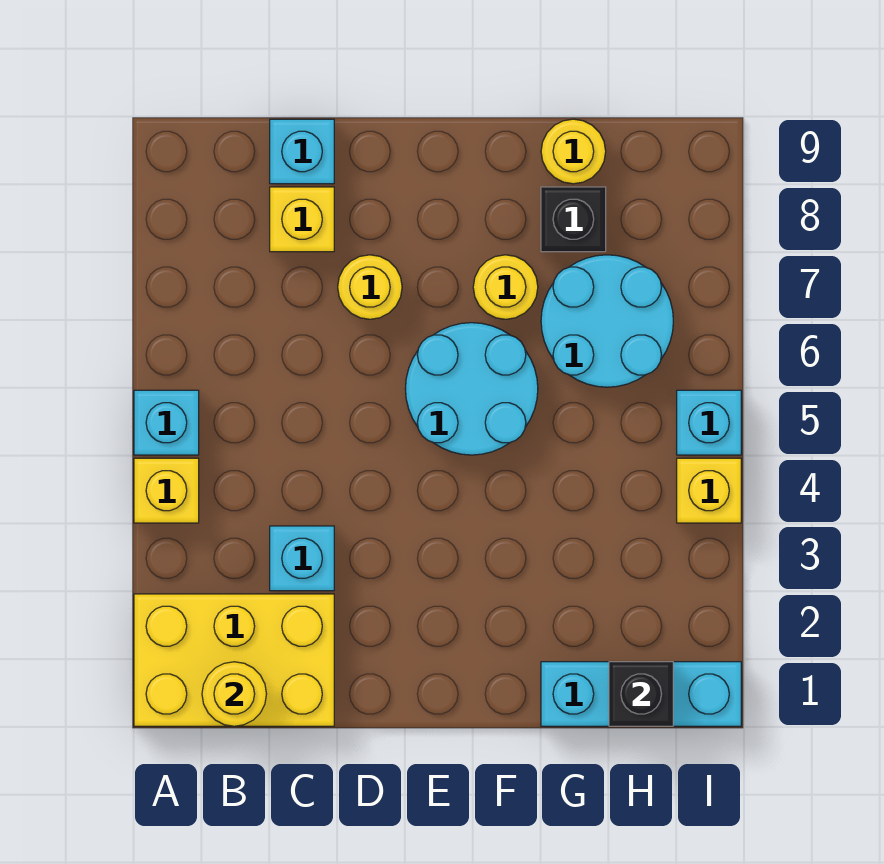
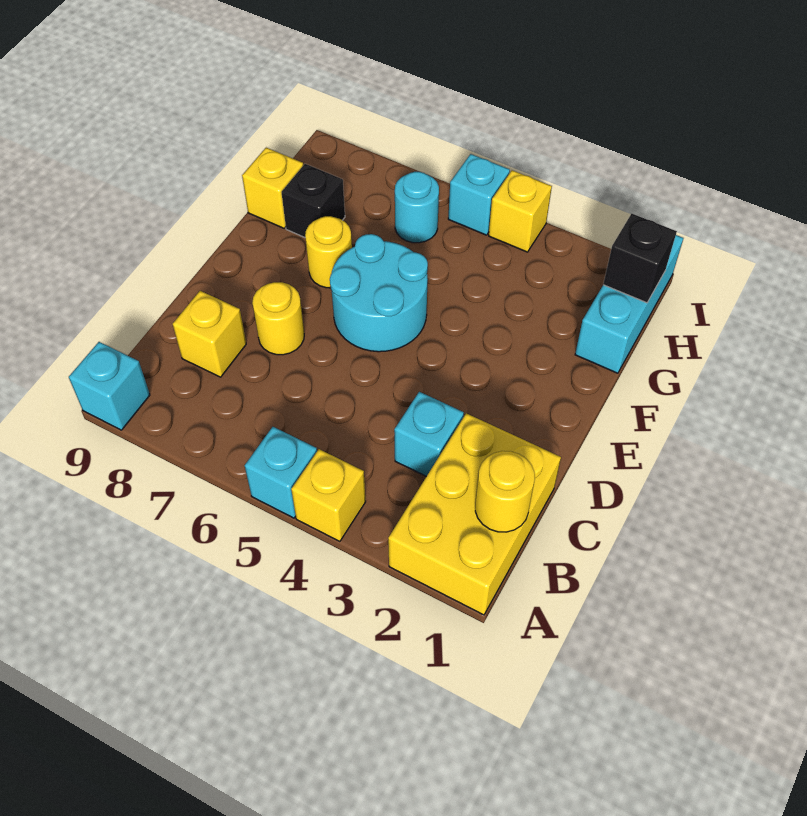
cyan 1x1 brick [270,119,334,184] -> cyan 1x1 brick moved to [69,342,150,430]
cyan 2x2 round brick [541,255,673,387] -> cyan 1x1 round brick [395,172,439,243]
yellow 1x1 round brick [541,119,606,184] -> yellow 1x1 brick [242,148,303,228]

